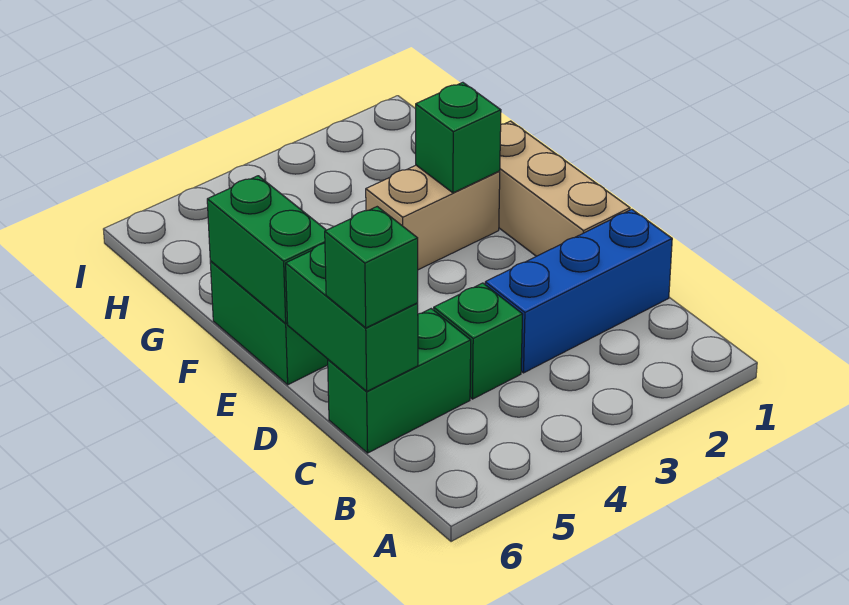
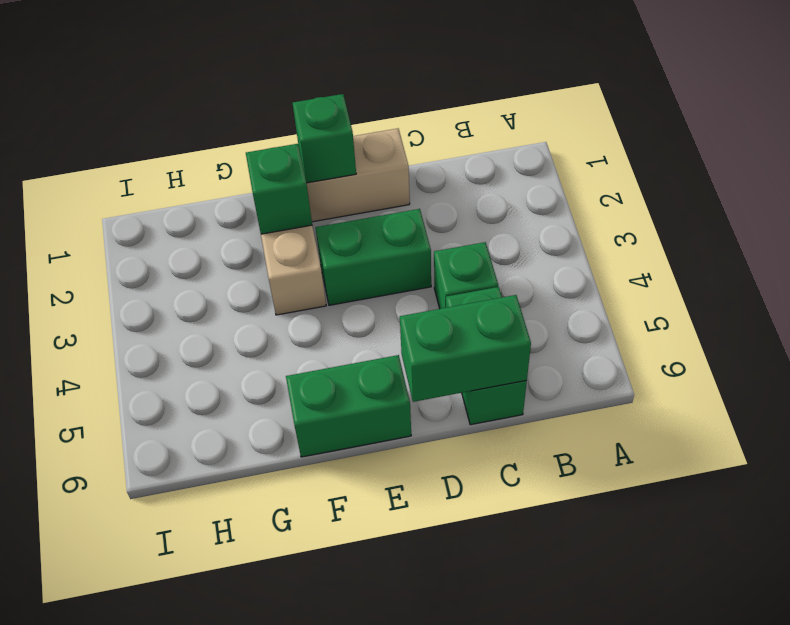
blue 1x3 brick [485,209,672,373] -> none
green 1x1 brick [325,207,418,328] -> green 1x1 brick moved to [293,94,356,183]
green 1x2 brick [207,176,326,323] -> green 1x2 brick moved to [315,209,431,305]

